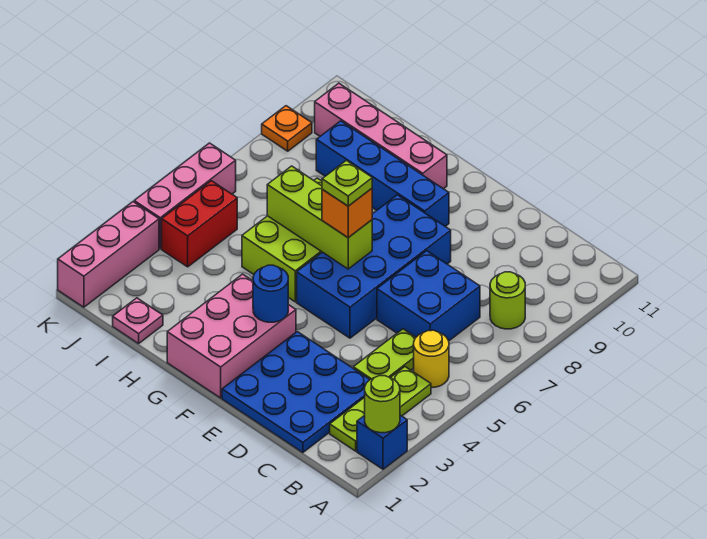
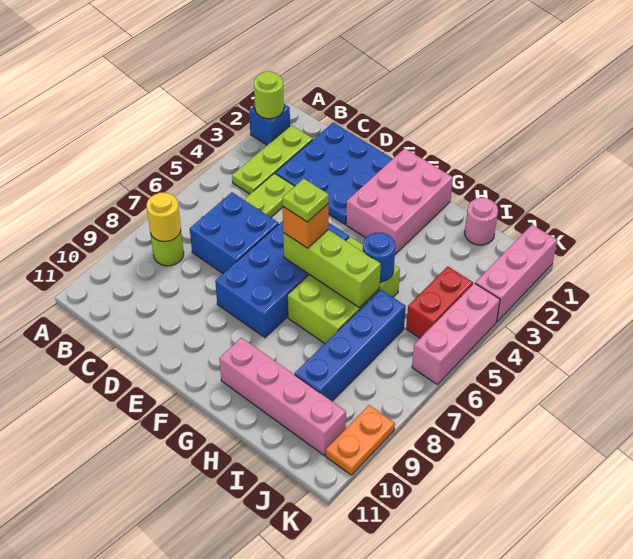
yellow 1x1 round brick [414,330,449,388] -> yellow 1x1 round brick moved to [147,193,181,242]
blue 1x1 round brick [253,265,288,322] -> blue 1x1 round brick moved to [363,233,395,282]
blue 1x4 brick [316,121,449,226] -> blue 1x4 brick turned to [295,290,406,401]
pink 1x1 plate [113,298,163,344] -> pink 1x1 round brick [465,198,498,245]
orange 1x1 plate [262,106,312,151] -> orange 1x2 plate [325,405,395,475]

